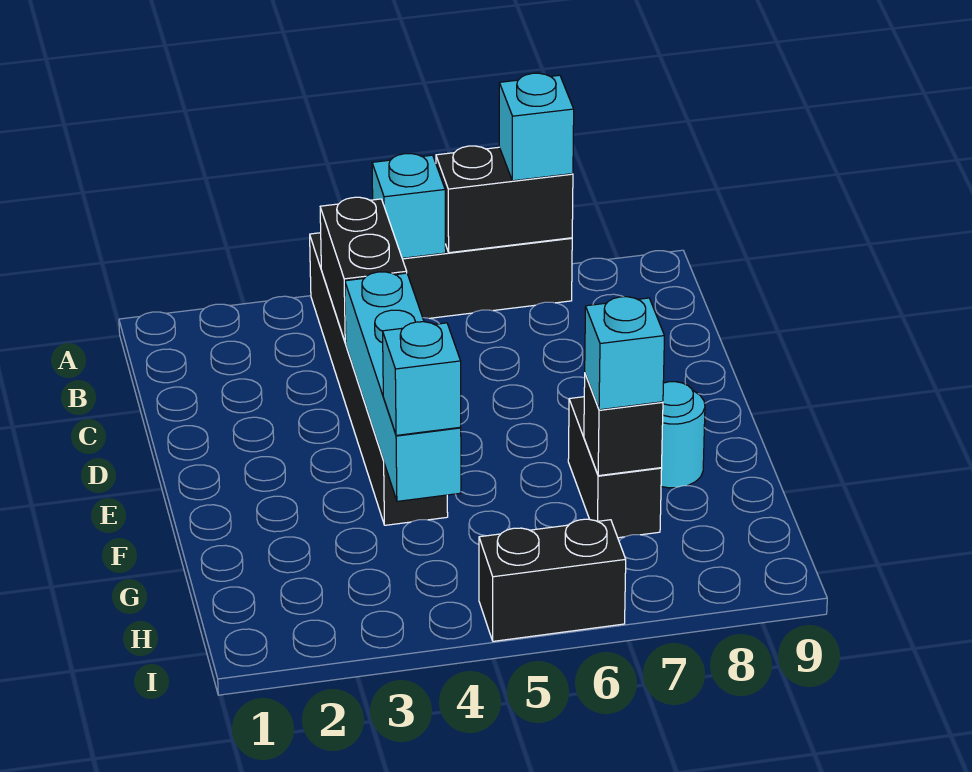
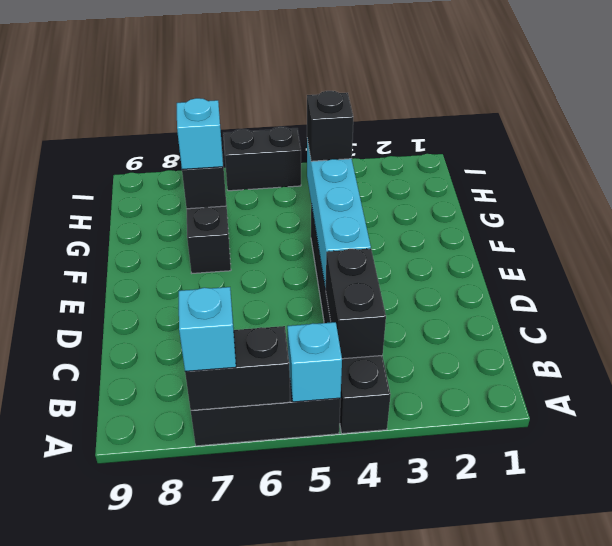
cyan 1x1 round brick [661,382,705,488] -> none
cyan 1x1 brick [383,322,461,435] -> black 1x1 brick [307,91,353,161]

